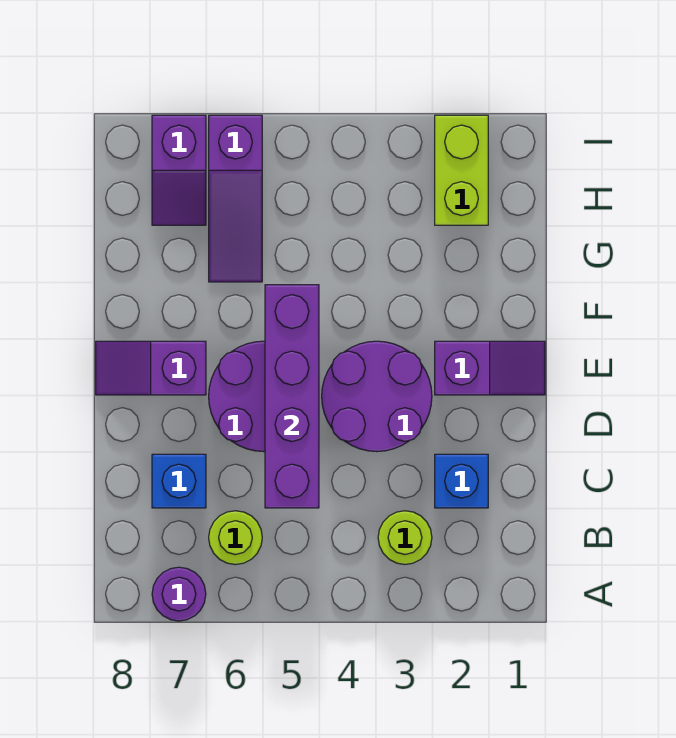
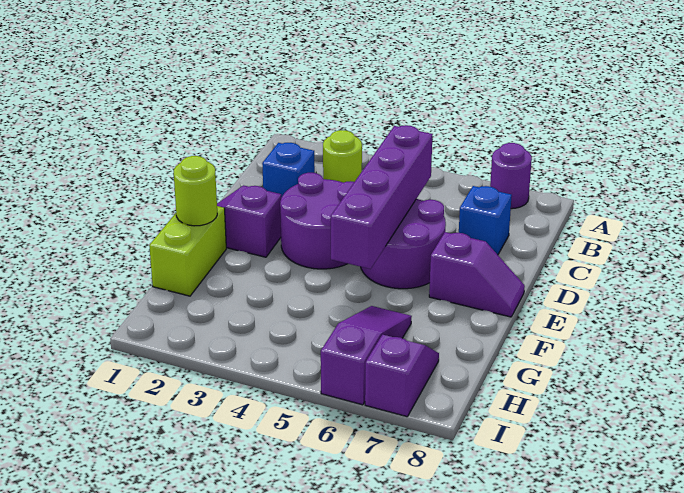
lime 1x1 round brick [209,511,262,565] -> lime 1x1 round brick moved to [174,156,217,226]
lime 1x2 brick [435,115,488,225] -> lime 1x2 brick moved to [149,206,226,296]

